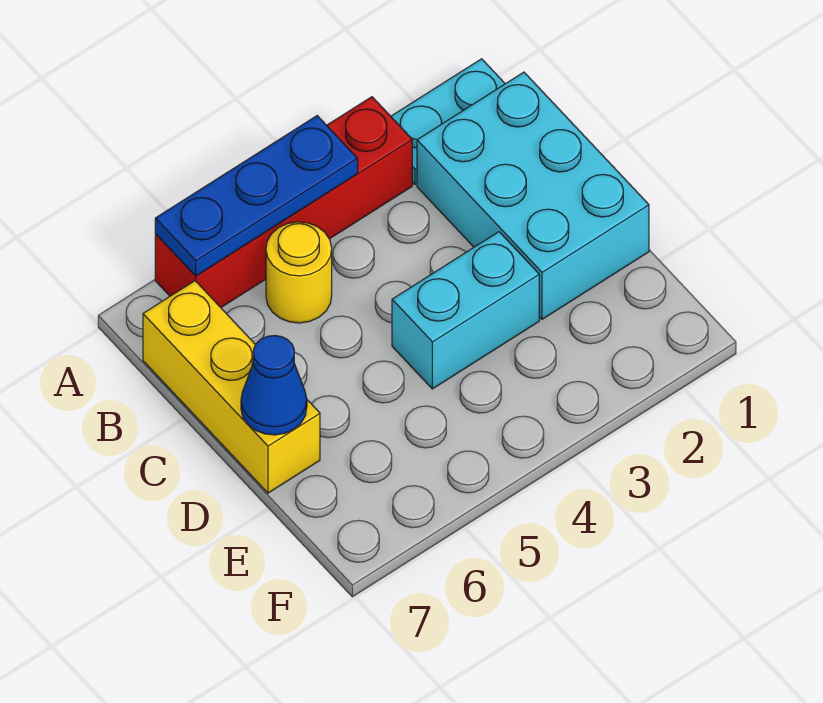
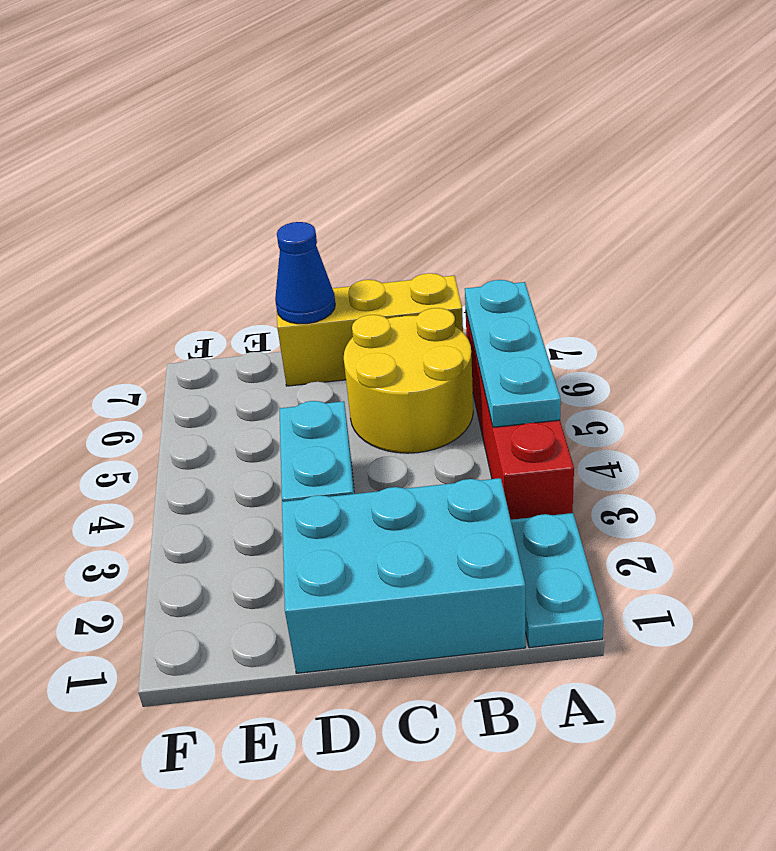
blue 1x3 plate [155,116,358,276] -> cyan 1x3 plate [465,280,561,427]
yellow 1x1 round brick [266,222,332,323] -> yellow 2x2 round brick [344,308,473,453]

